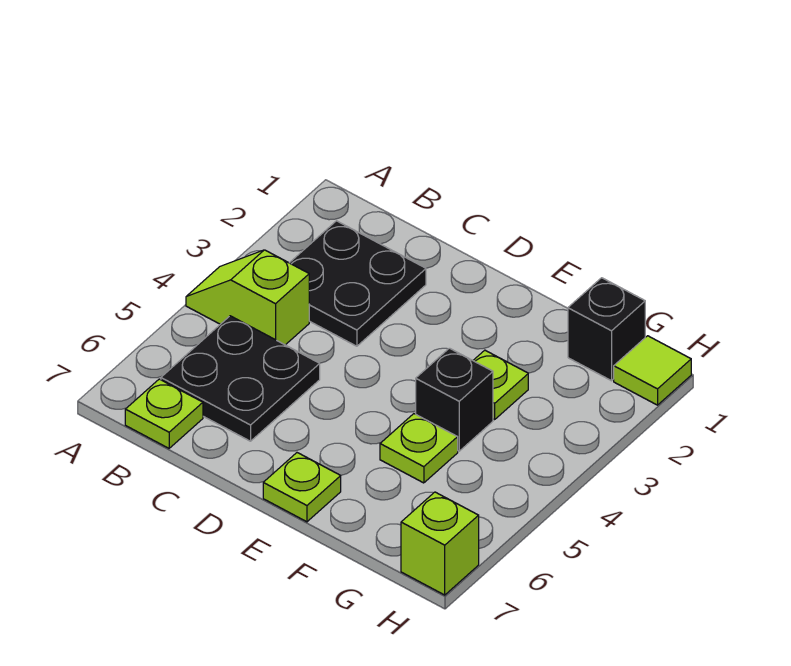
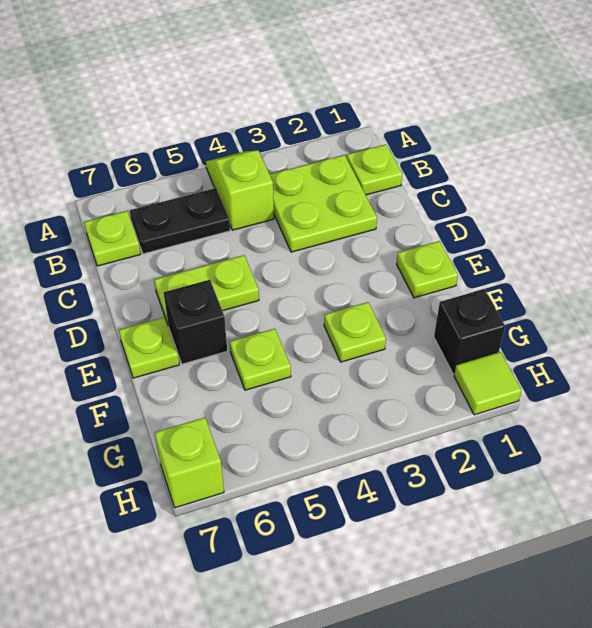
none -> lime 1x1 plate [347,145,402,195]
black 2x2 plate [290,221,426,346] -> lime 2x2 plate [270,155,377,252]
black 2x2 plate [161,316,320,441] -> black 1x2 plate [130,188,230,254]
none -> lime 1x2 plate [154,255,259,324]
none -> lime 1x1 plate [397,241,458,298]
black 1x1 brick [416,348,493,451] -> black 1x1 brick moved to [164,280,227,364]

